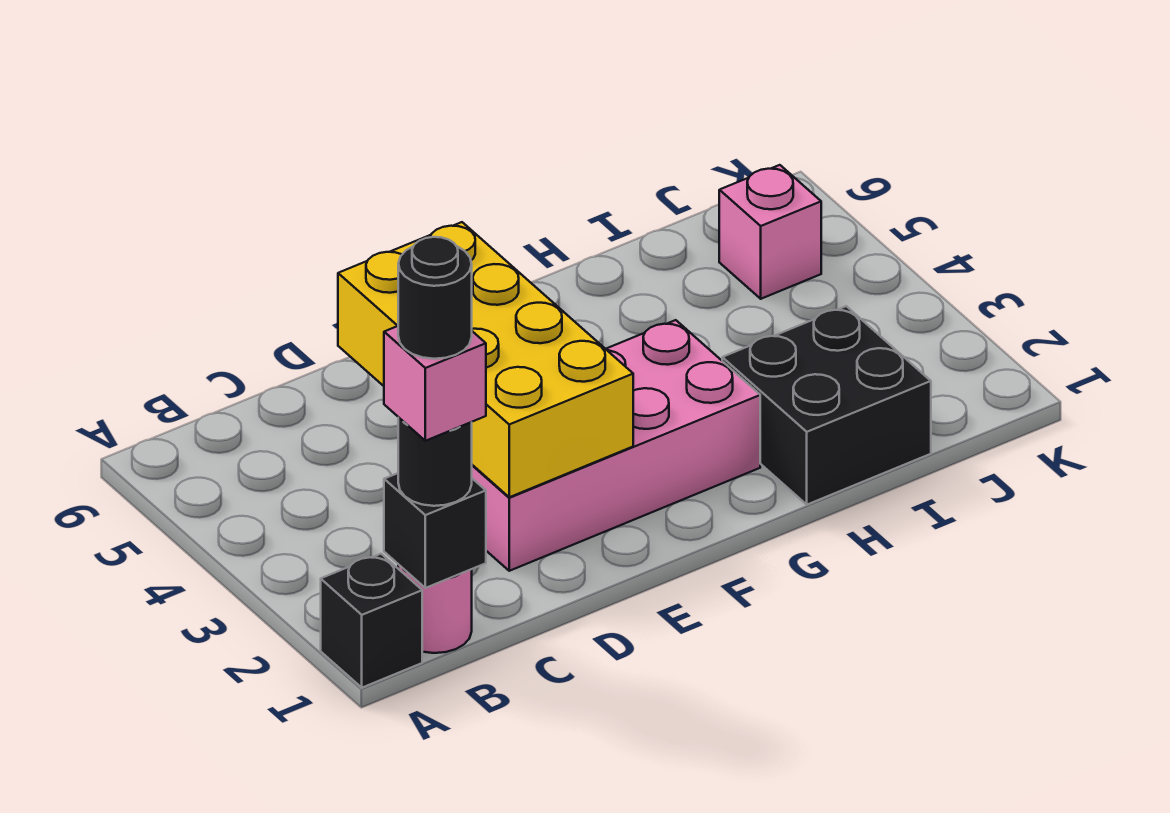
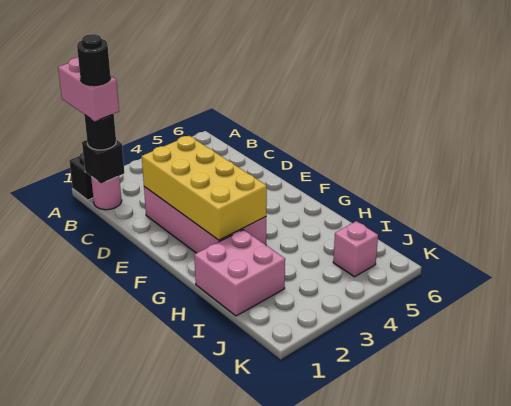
pink 1x1 brick [384,326,486,441] -> pink 1x2 brick [58,58,119,121]
yellow 2x4 brick [338,222,633,497] -> yellow 2x4 brick turned to [142,136,267,240]
black 2x2 brick [722,306,931,505] -> pink 2x2 brick [194,230,285,316]

